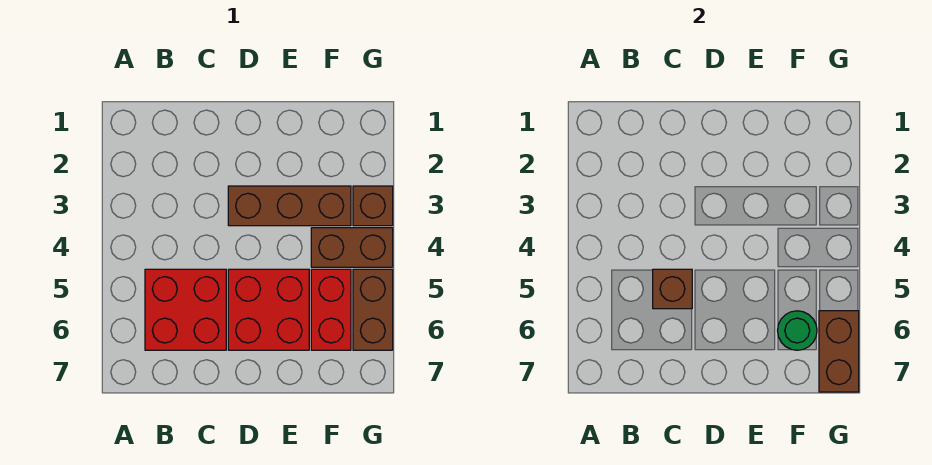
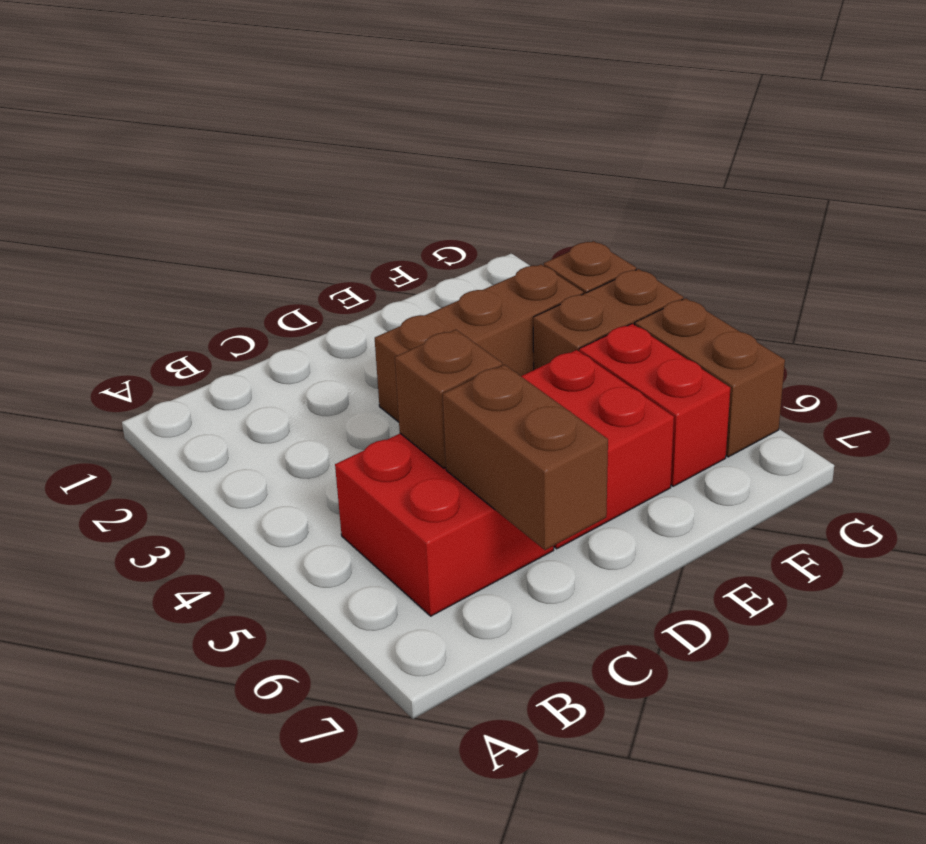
green 1x1 round brick [778,311,817,350] -> none
brown 1x2 brick [819,311,859,392] -> brown 1x2 brick moved to [443,365,608,550]

